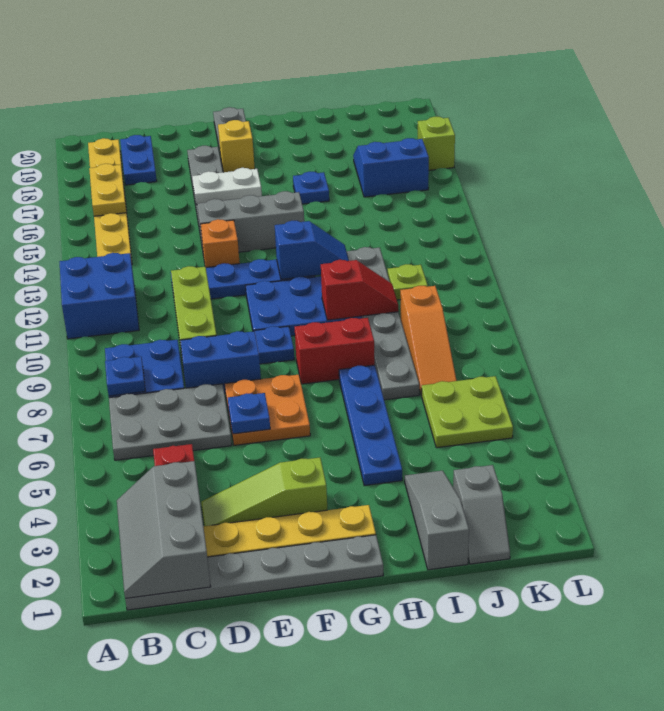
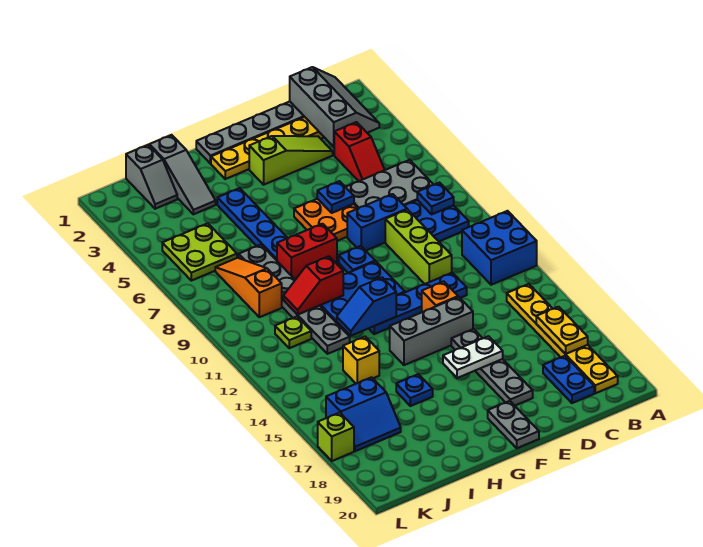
yellow 1x1 brick [218,120,255,172] -> yellow 1x1 brick moved to [343,337,379,384]
grey 1x2 slope [453,465,510,564] -> grey 1x2 slope turned to [126,145,177,209]

